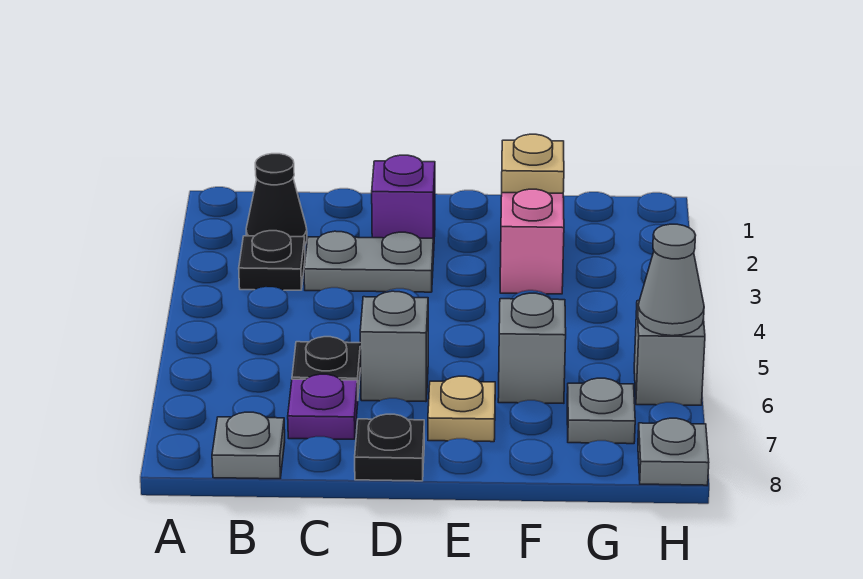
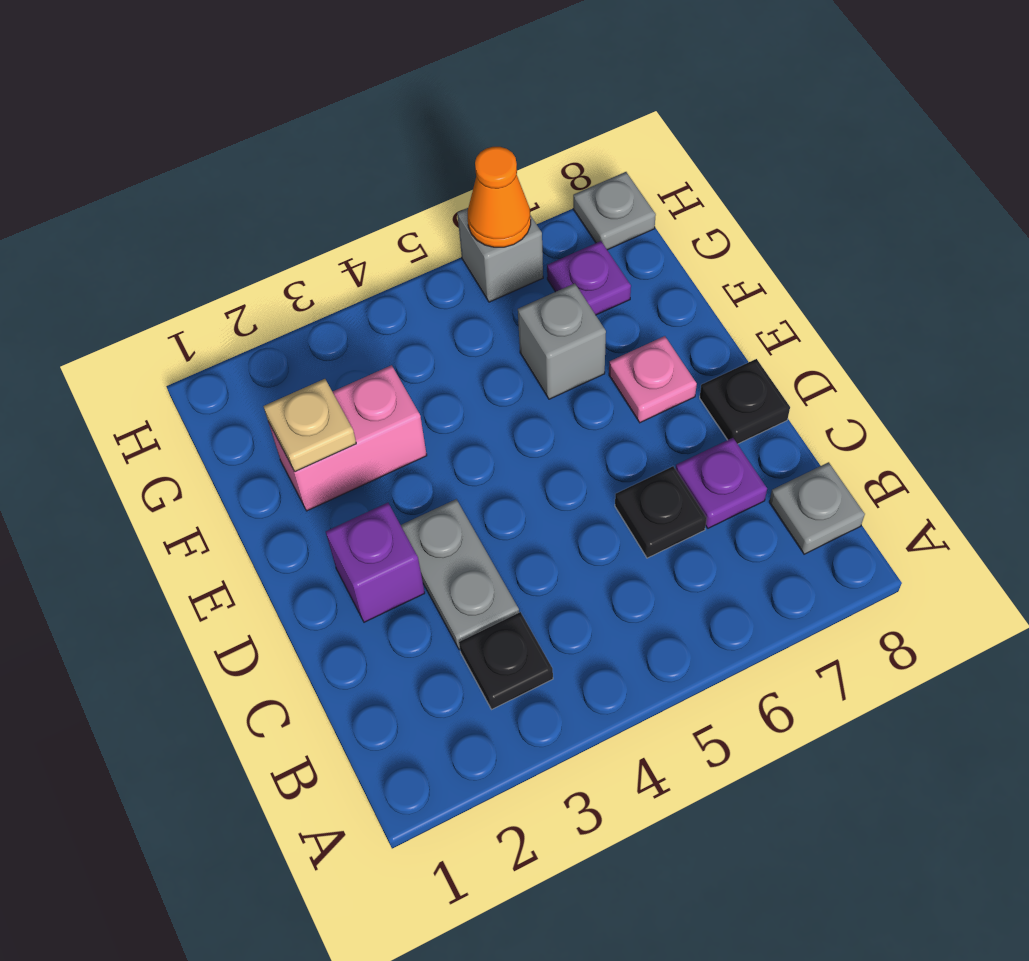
black 1x1 cone [246,154,307,244] -> none
grey 1x1 brick [360,291,428,402] -> none
tan 1x1 plate [428,376,495,442] -> pink 1x1 plate [609,336,697,423]
grey 1x1 plate [567,378,635,444] -> purple 1x1 plate [547,241,631,315]
grey 1x1 cone [638,224,704,336] -> orange 1x1 cone [468,147,531,247]

